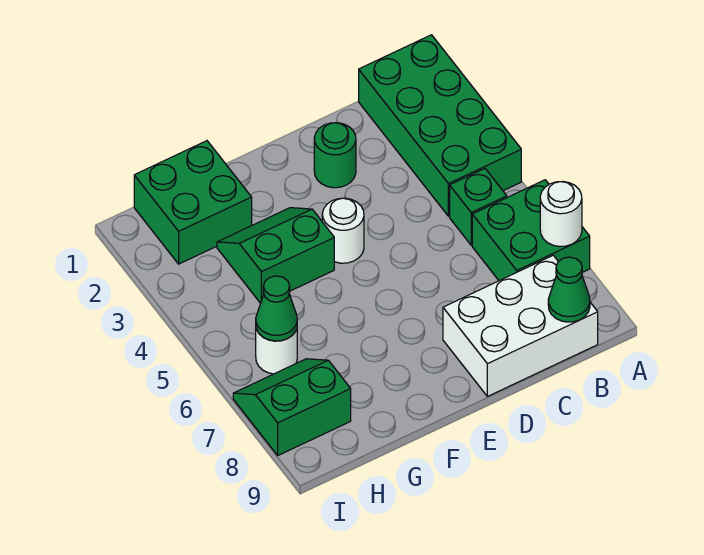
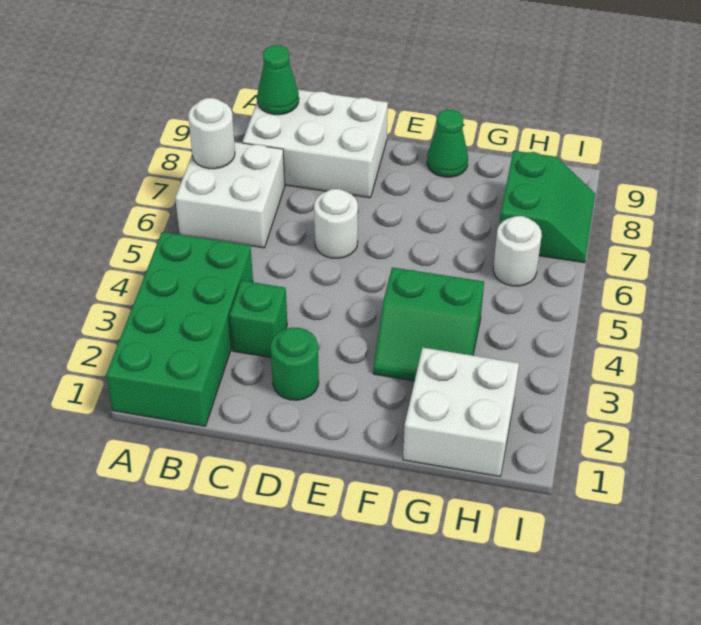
green 2x2 brick [472,180,590,281] -> white 2x2 brick [175,142,285,248]
green 1x1 brick [450,169,507,245] -> green 1x1 brick moved to [230,281,287,357]
white 1x1 round brick [322,198,364,263] -> white 1x1 round brick moved to [314,189,358,258]
green 2x2 brick [134,141,252,264] -> white 2x2 brick [403,348,519,476]
green 1x1 cone [256,276,297,341] -> green 1x1 cone moved to [427,110,468,177]
green 2x2 slope [233,359,351,455] -> green 2x2 slope turned to [500,151,595,263]

